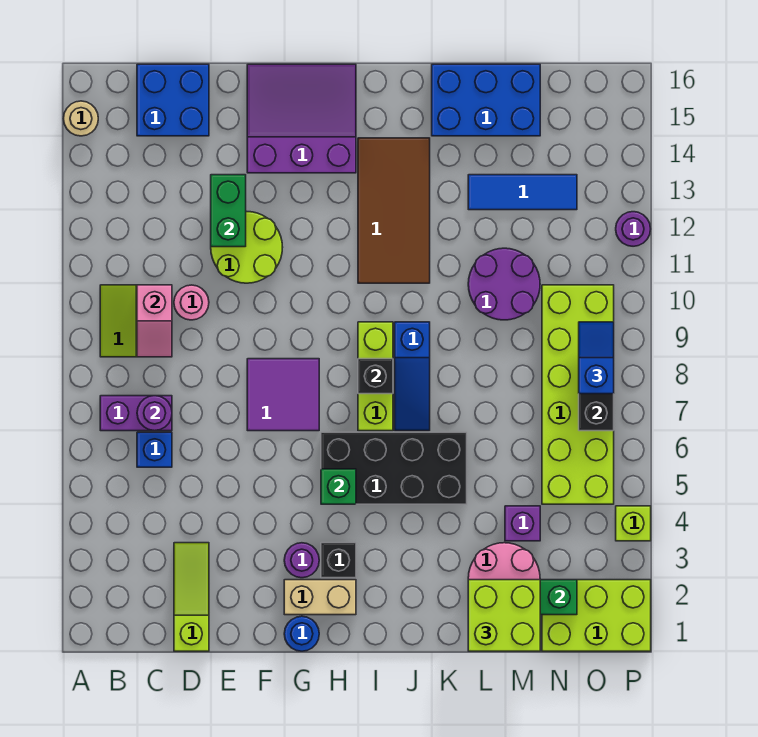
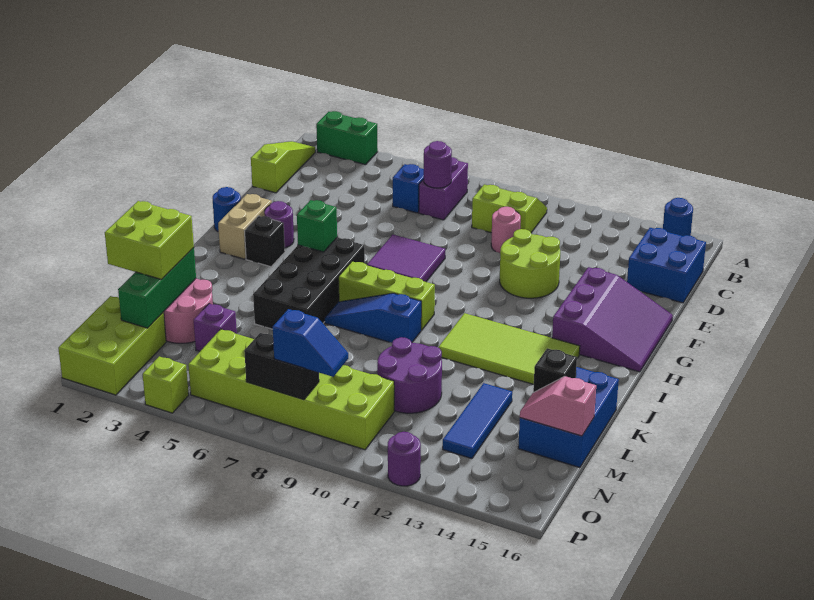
tan 1x1 round brick [63,101,98,136] -> blue 1x1 round brick [663,198,693,236]
pink 1x2 slope [137,285,172,357] -> pink 1x2 slope moved to [520,376,596,436]
lime 1x3 slope [174,543,209,651] -> lime 1x3 slope turned to [251,141,315,193]
green 1x2 brick [211,175,246,247] -> green 1x2 brick moved to [316,111,378,165]
black 1x1 brick [358,359,393,394] -> black 1x1 brick moved to [533,348,577,392]
brown 2x4 tile [358,138,430,283] -> lime 2x4 tile [438,313,580,384]

